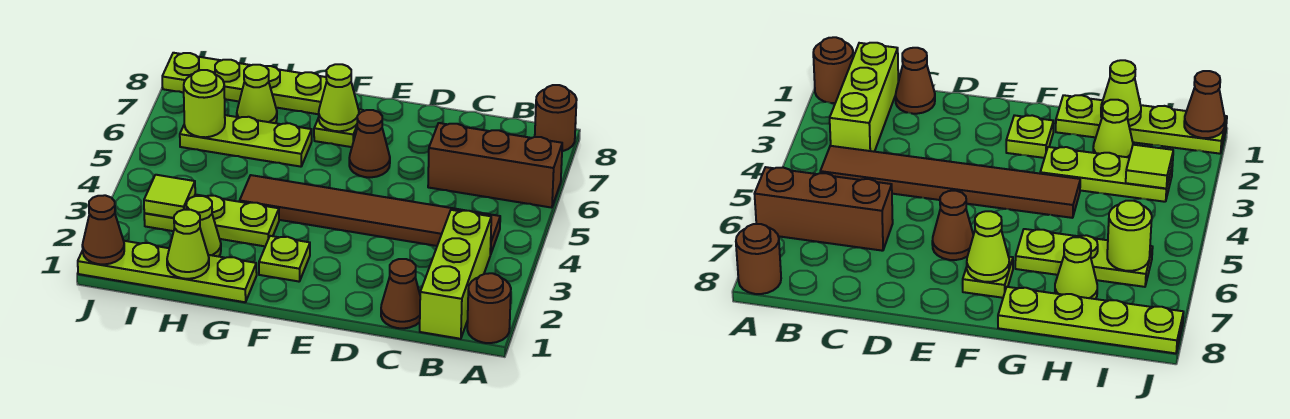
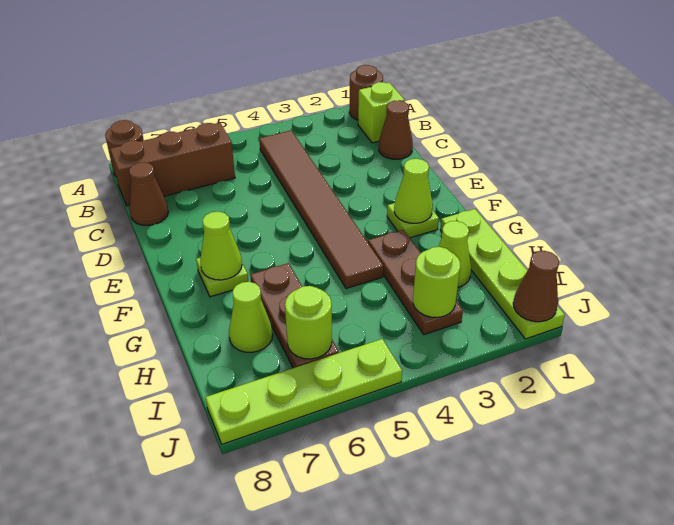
brown 1x3 brick [428,123,562,208] -> brown 1x3 brick turned to [110,123,235,206]
lime 1x3 brick [420,210,491,339] -> lime 1x1 brick [358,82,405,143]
brown 1x1 cone [349,110,390,177] -> brown 1x1 cone moved to [129,162,168,226]
lime 1x3 plate [144,195,279,246] -> brown 1x3 plate [368,230,463,335]
lime 1x3 plate [180,115,312,167] -> brown 1x3 plate [250,263,339,368]
lime 1x4 plate [162,53,327,114] -> lime 1x4 plate turned to [205,339,402,444]
lime 1x1 cone [167,210,209,279] -> lime 1x1 cone moved to [394,159,433,223]
lime 1x1 tile [144,175,195,218] -> lime 1x1 round brick [413,247,460,317]

